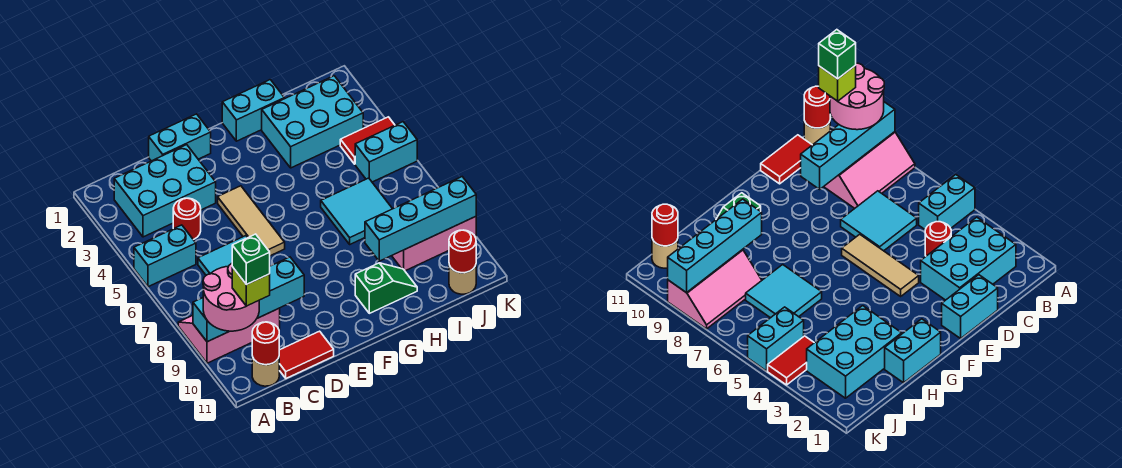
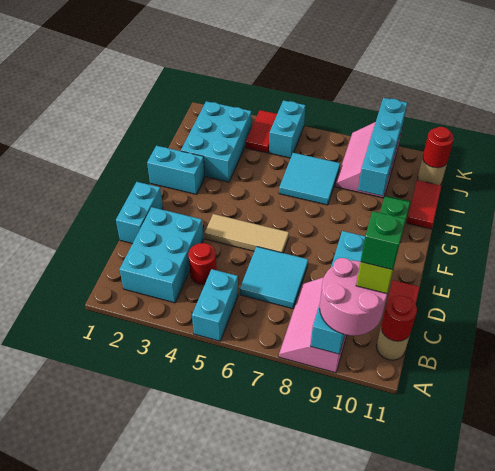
cyan 1x2 brick [222,80,284,141] -> cyan 1x2 brick turned to [147,146,205,194]
none -> red 1x2 tile [407,180,441,229]

